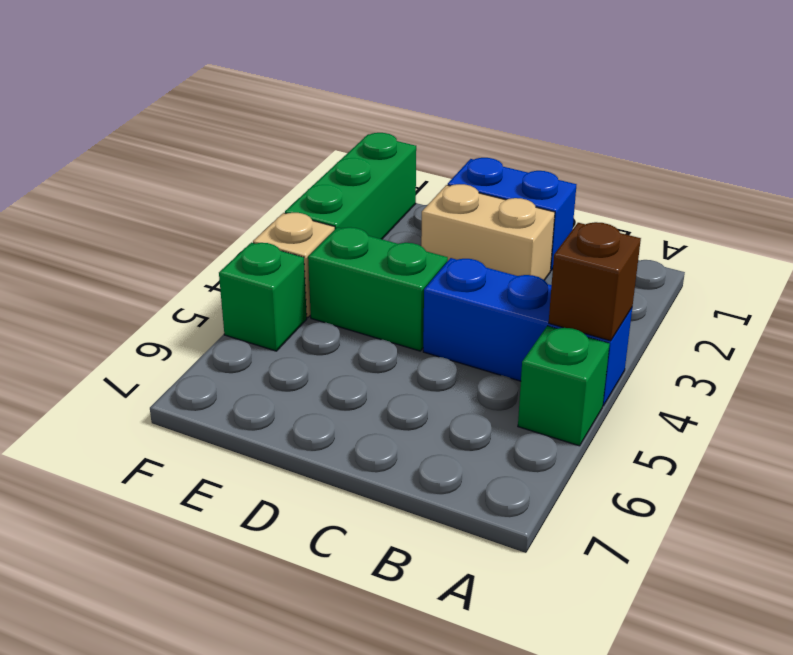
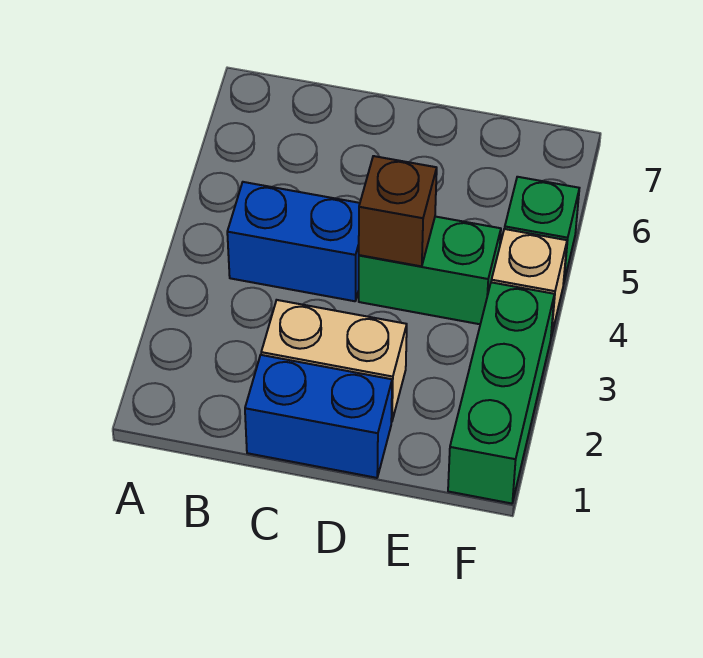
blue 1x3 brick [423,258,632,406] -> blue 1x2 brick [227,182,360,301]
brown 1x1 brick [549,222,641,341] -> brown 1x1 brick moved to [359,156,437,266]
green 1x1 brick [518,326,610,446] -> none

